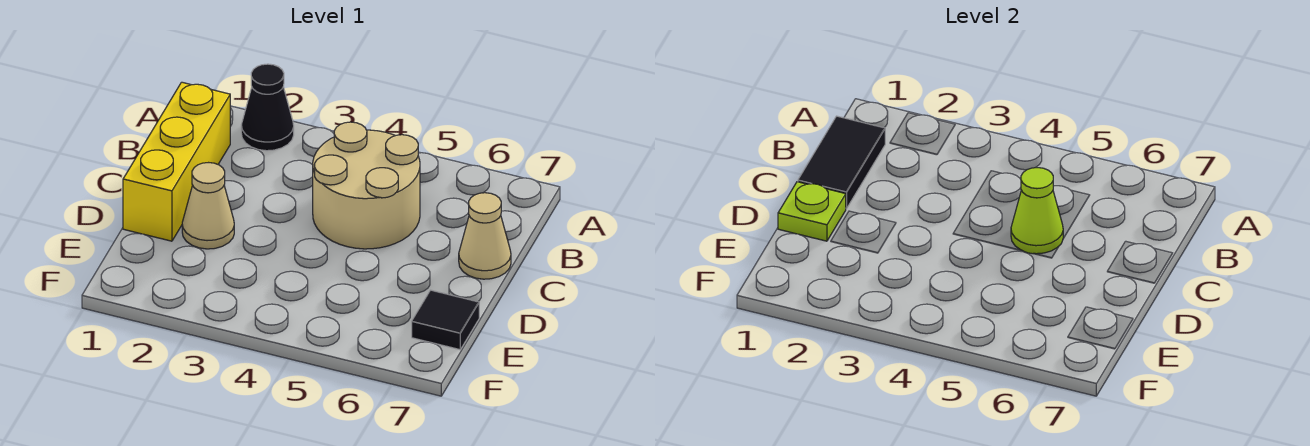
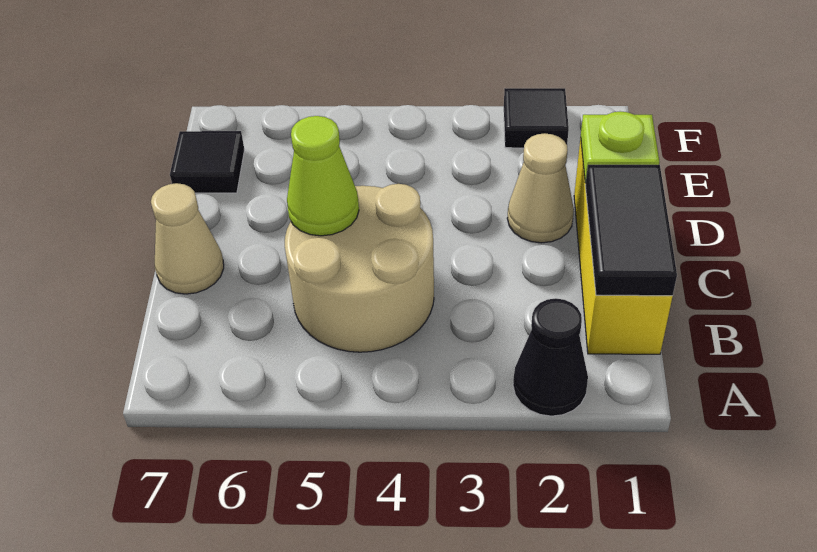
none -> black 1x1 tile [504,88,569,148]

